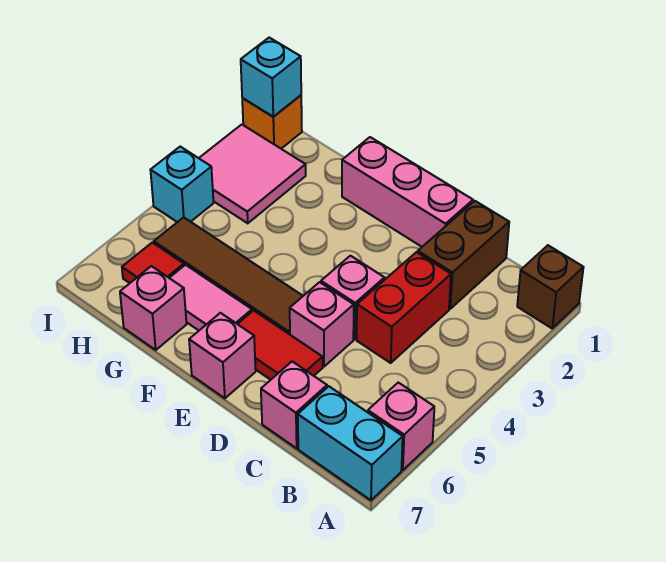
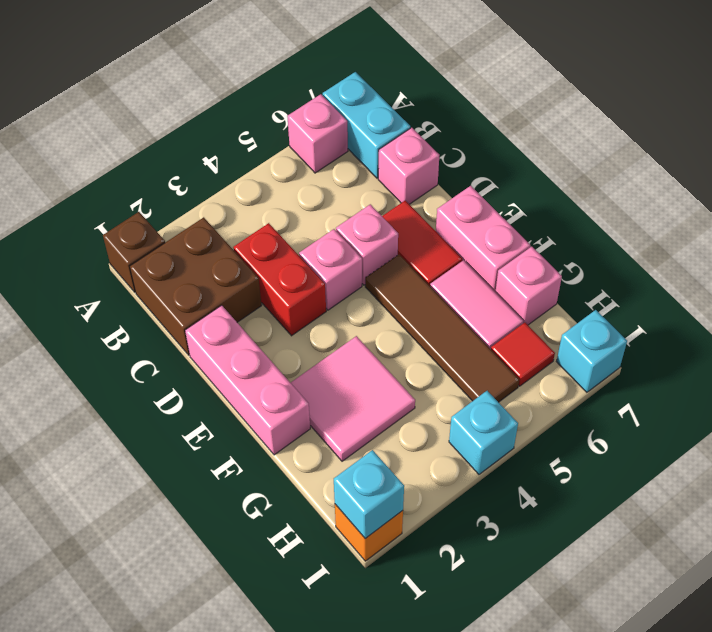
brown 1x2 brick [418,201,509,309] -> brown 2x2 brick [130,217,262,355]
red 1x2 brick [357,252,451,363] -> red 1x2 brick turned to [233,223,326,336]
pink 1x1 brick [189,313,256,398] -> pink 1x2 brick [436,186,530,291]
pink 2x2 tile [199,125,306,223] -> pink 2x2 tile moved to [291,336,415,461]
none -> cyan 1x1 brick [557,310,627,392]

